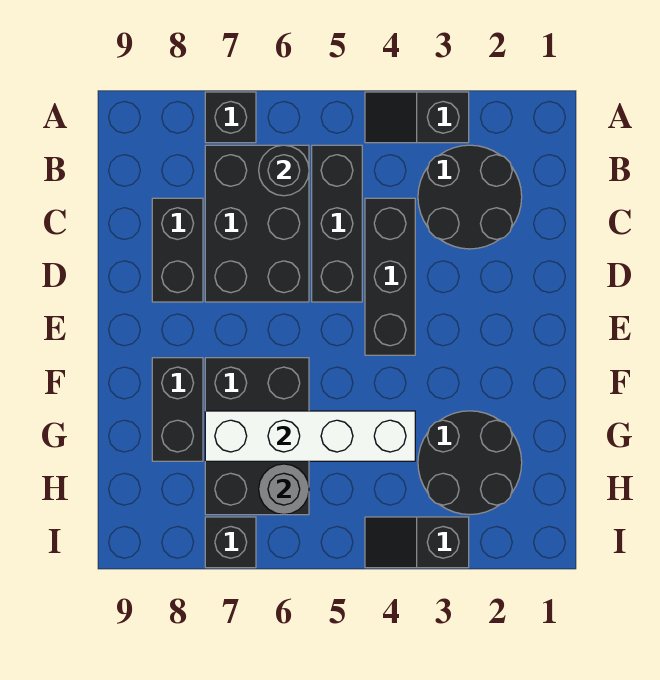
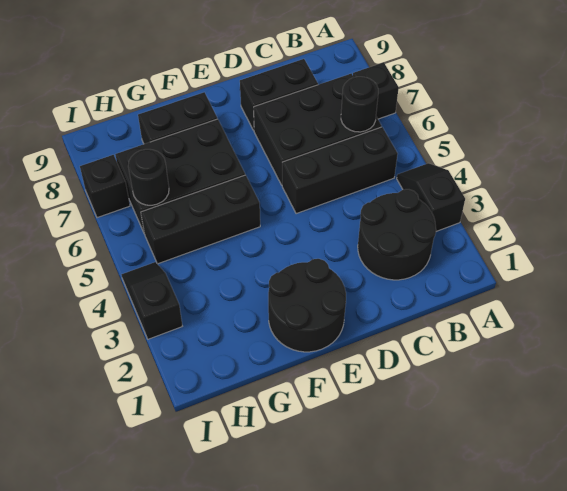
black 1x3 brick [365,198,415,355] -> black 1x3 brick moved to [141,175,260,264]
black 2x2 round brick [418,411,522,515] -> black 2x2 round brick moved to [268,259,346,352]
white 1x4 brick [205,411,415,461] -> none
grey 1x1 round brick [259,464,309,515] -> black 1x1 round brick [128,149,169,205]

